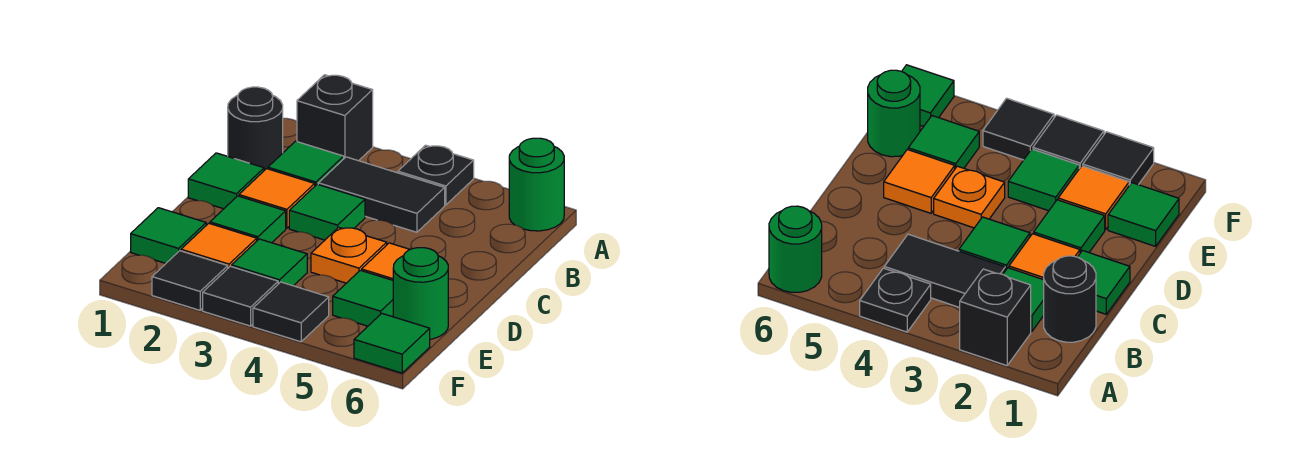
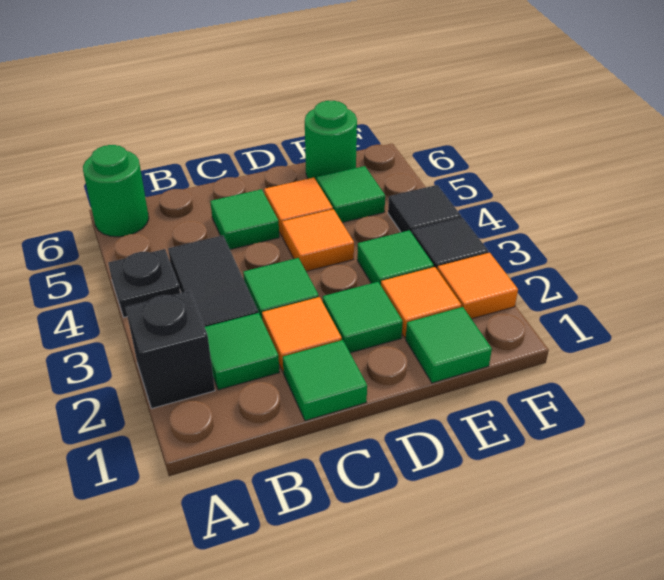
black 1x1 round brick [228,87,283,170] -> none
orange 1x1 plate [311,227,387,283] -> orange 1x1 tile [282,209,354,271]
black 1x1 tile [152,251,228,310] -> orange 1x1 tile [437,253,518,319]
green 1x1 tile [354,314,430,373] -> green 1x1 tile moved to [210,189,279,249]

